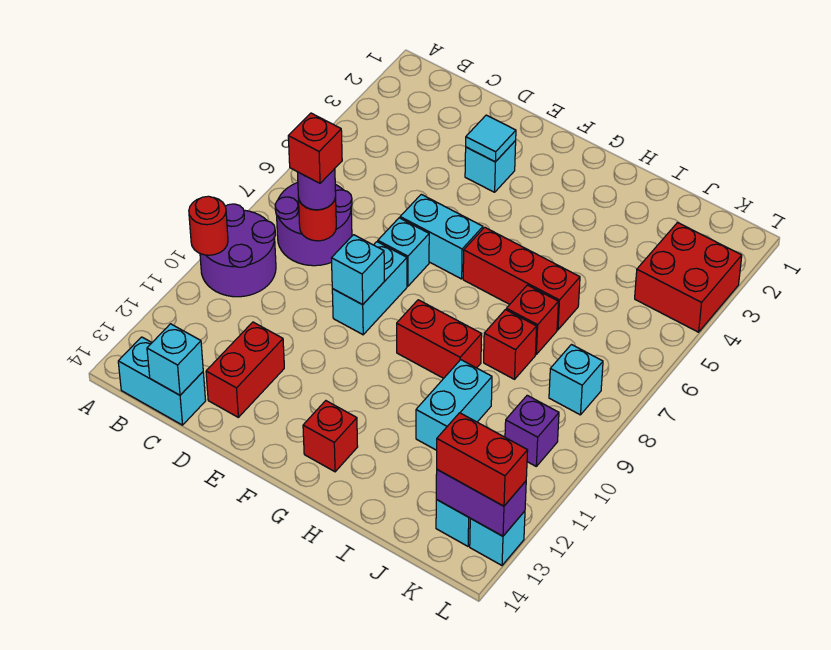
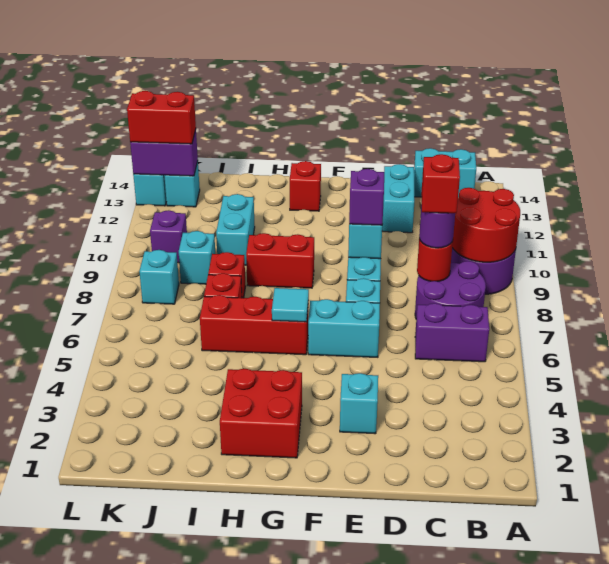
red 1x1 round brick [189,196,228,255] -> red 2x2 round brick [452,188,520,262]
none -> purple 1x2 brick [415,303,489,362]
cyan 1x1 brick [147,324,203,395] -> cyan 1x1 brick moved to [179,231,215,284]
red 1x2 brick [206,322,284,417] -> cyan 1x2 brick [382,164,414,233]
cyan 1x1 tile [466,115,516,162] -> cyan 1x1 tile moved to [272,288,309,322]
none -> purple 1x1 brick [349,169,384,225]
red 2x2 brick [635,223,742,332] -> red 2x2 brick moved to [220,369,302,458]

